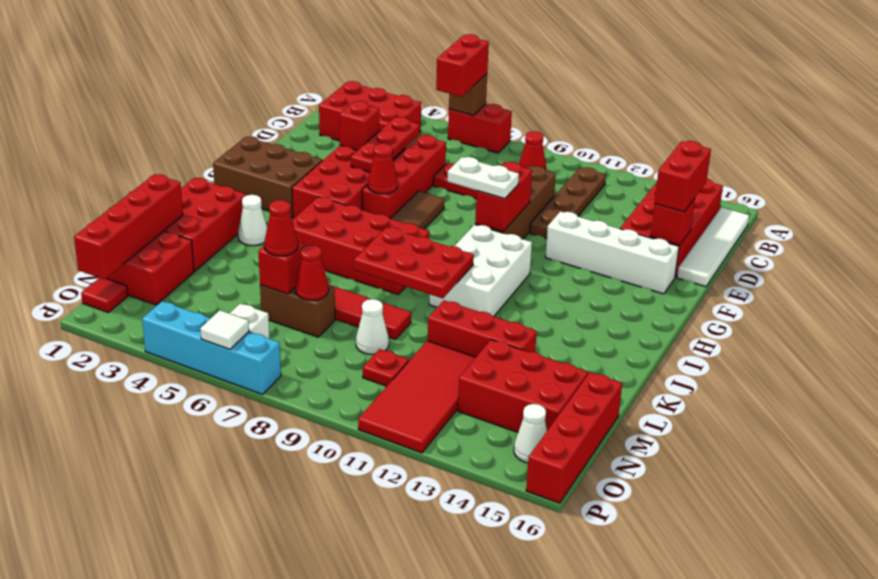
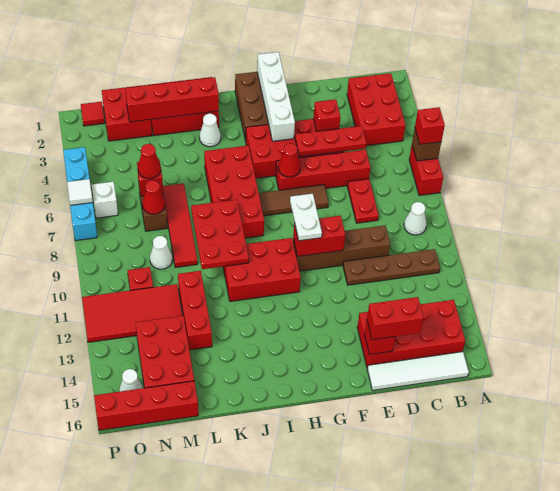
red 1x2 brick [436,34,489,97] -> red 1x1 brick [415,107,445,144]
red 1x1 cone [519,131,546,170] -> white 1x1 cone [404,202,427,235]
white 1x4 brick [545,211,679,294] -> white 1x4 brick moved to [257,52,295,141]
white 2x3 brick [429,225,532,316] -> red 2x3 brick [223,238,301,301]
red 1x4 brick [74,174,183,279] -> red 1x4 brick moved to [125,77,219,122]

